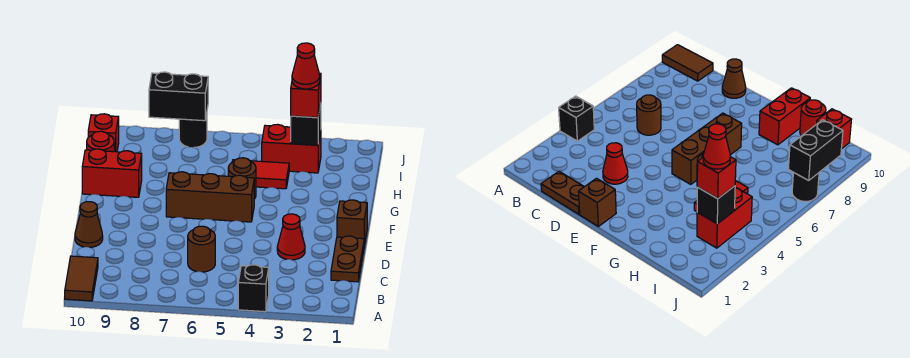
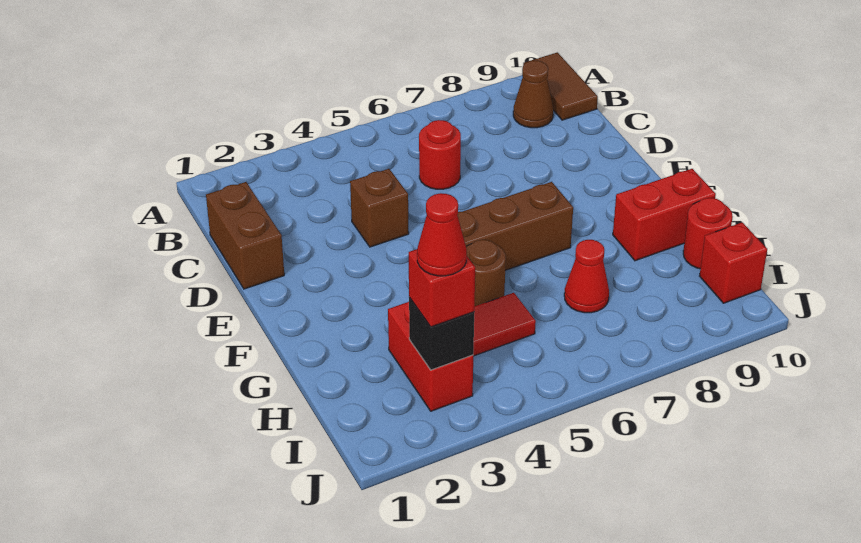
black 1x1 brick [238,265,269,312] -> none
brown 1x2 plate [331,236,364,282] -> brown 1x2 brick [206,182,284,289]
brown 1x1 round brick [188,226,215,272] -> red 1x1 round brick [419,120,461,189]
red 1x1 cone [277,214,305,260] -> red 1x1 cone moved to [564,240,609,313]
brown 1x1 cone [75,202,103,247] -> brown 1x1 cone moved to [513,61,553,128]
brown 1x1 brick [337,200,367,246] -> brown 1x1 brick moved to [350,169,409,247]
red 1x2 brick [262,124,321,173] -> red 1x2 brick turned to [388,302,473,411]
black 1x1 round brick [179,114,207,147] -> none
black 1x2 brick [149,72,208,121] -> none

